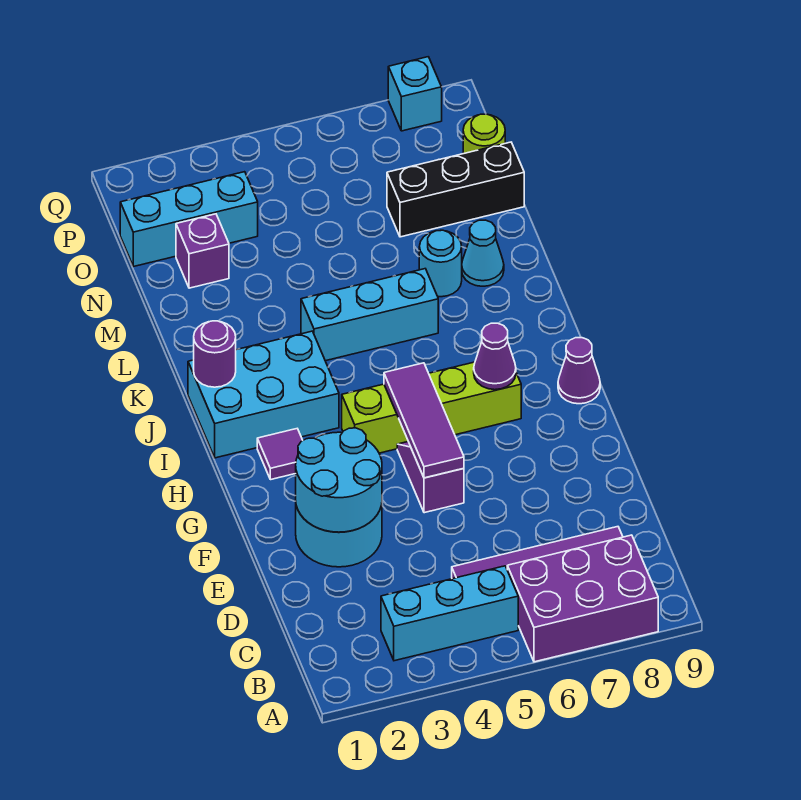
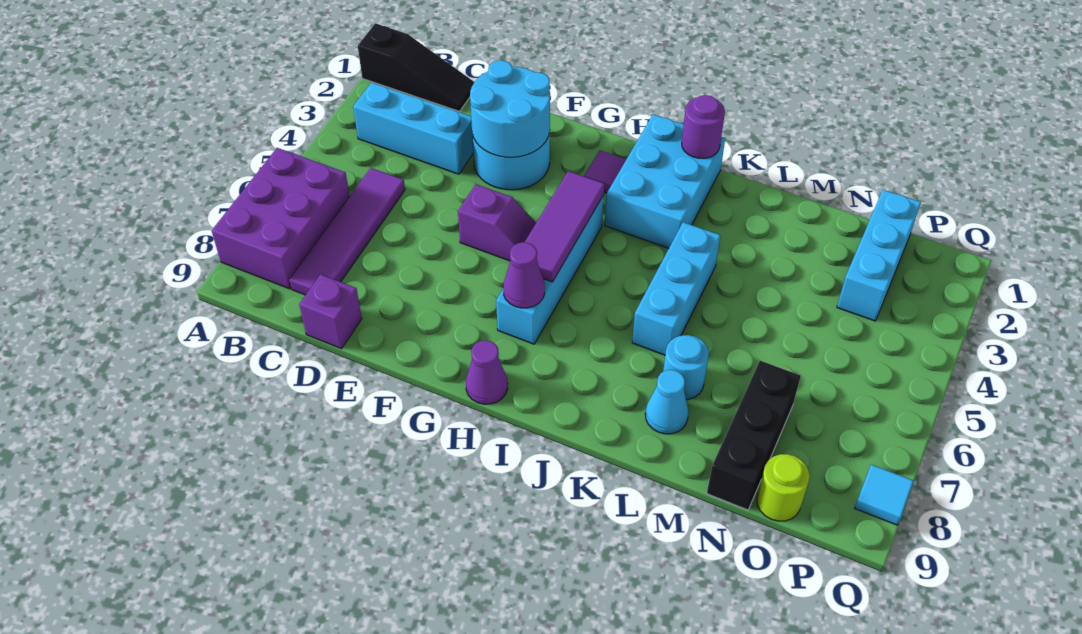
none -> black 1x3 slope [358,23,474,111]
cyan 1x3 brick [381,566,518,661] -> cyan 1x3 brick turned to [353,82,473,174]
purple 1x3 tile [384,363,464,478] -> purple 1x3 tile turned to [525,171,604,282]
lime 1x4 brick [342,362,521,453] -> cyan 1x4 brick [496,195,604,344]
purple 1x1 brick [176,214,229,288] -> purple 1x1 brick moved to [299,274,362,349]
cyan 1x1 brick [388,57,442,131] -> cyan 1x1 tile [855,465,914,525]

